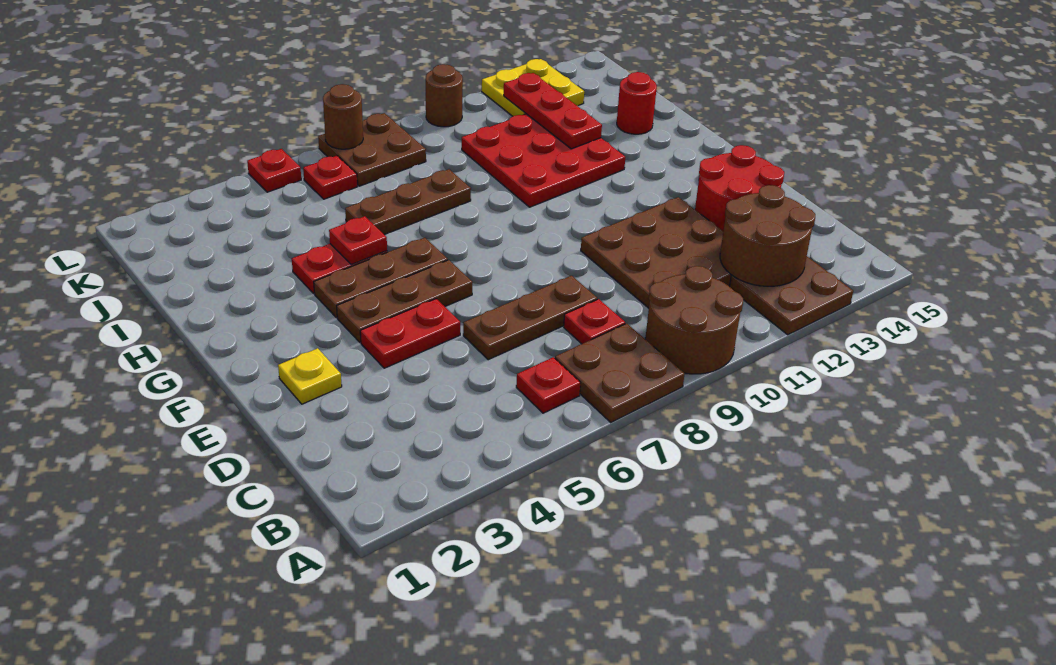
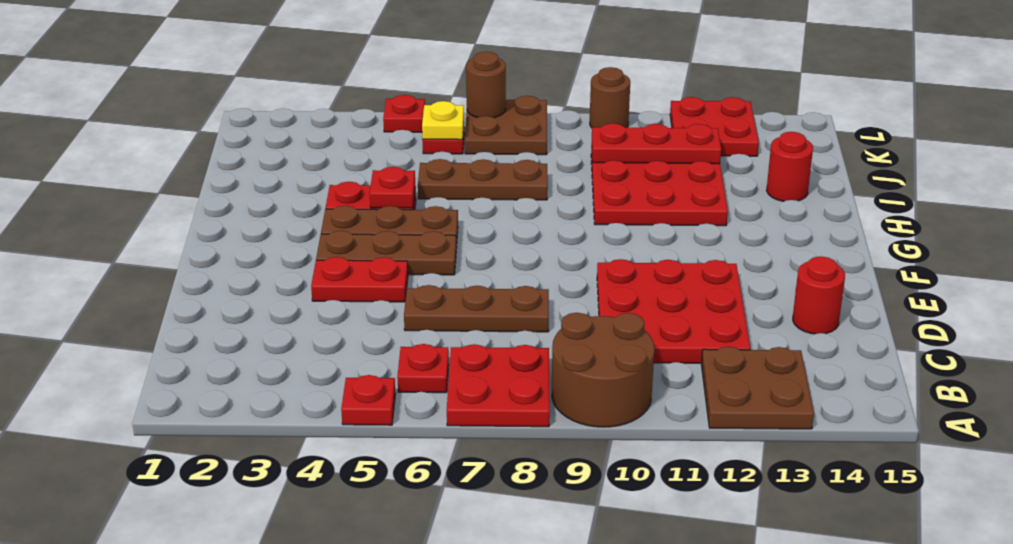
brown 2x2 plate [555,323,685,422] -> red 2x2 plate [447,344,550,427]
brown 2x2 round brick [720,185,815,286] -> none
red 1x1 plate [564,299,625,344] -> red 1x1 plate moved to [341,375,396,425]
brown 3x3 plate [581,197,732,308] -> red 3x3 plate [597,259,750,363]
red 2x2 round brick [695,145,784,231] -> red 1x1 round brick [793,256,845,334]
yellow 1x1 plate [278,348,342,404] -> yellow 1x1 plate moved to [422,101,464,140]
red 1x3 plate [504,73,602,149] -> red 1x3 plate turned to [592,123,721,164]
yellow 2x2 plate [482,59,584,116] -> red 2x2 plate [670,97,759,156]

